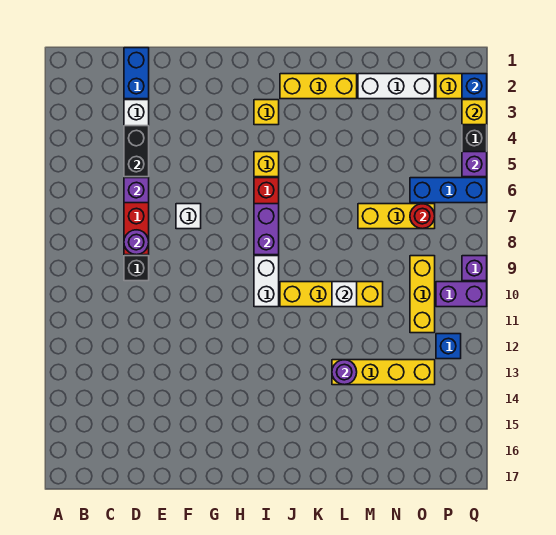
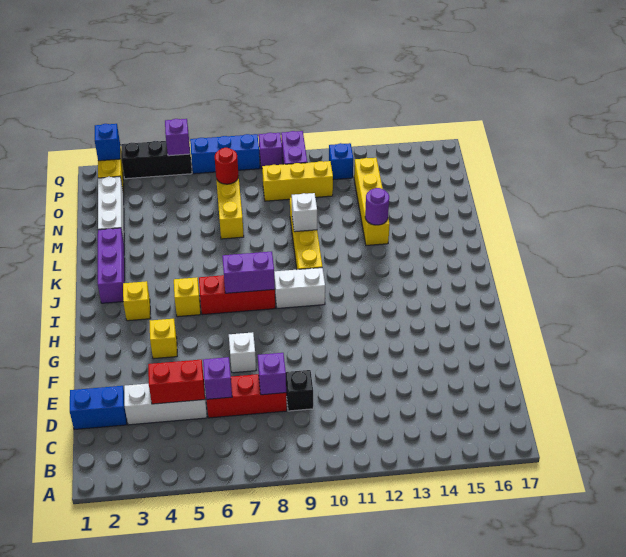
black 1x2 brick [124,126,149,177] -> red 1x2 brick [148,360,205,404]
purple 1x1 round brick [124,230,149,255] -> purple 1x1 brick [258,353,286,395]
yellow 1x3 brick [280,74,357,99] -> purple 1x3 brick [98,228,125,303]
blue 1x3 brick [410,178,487,203] -> blue 1x3 brick turned to [190,134,260,174]
yellow 1x1 brick [462,100,487,125] -> yellow 1x1 brick moved to [149,319,177,359]

